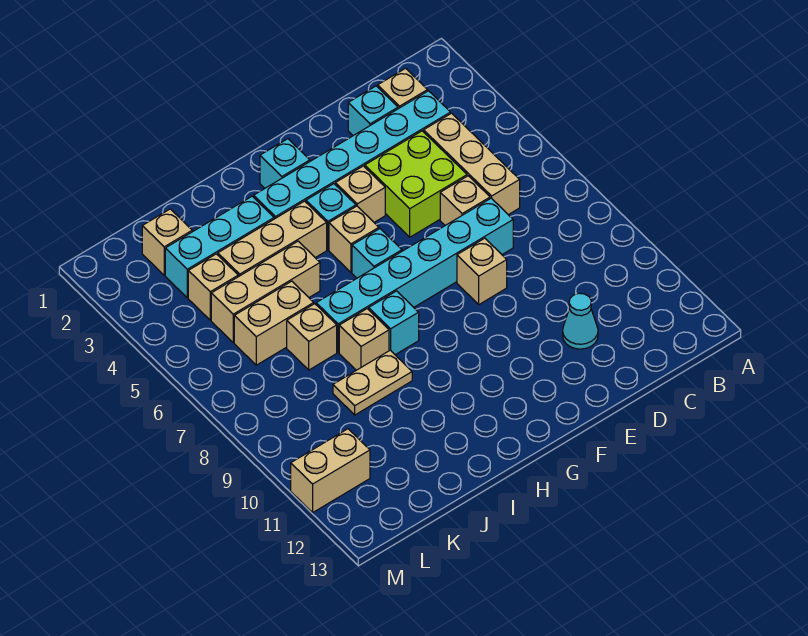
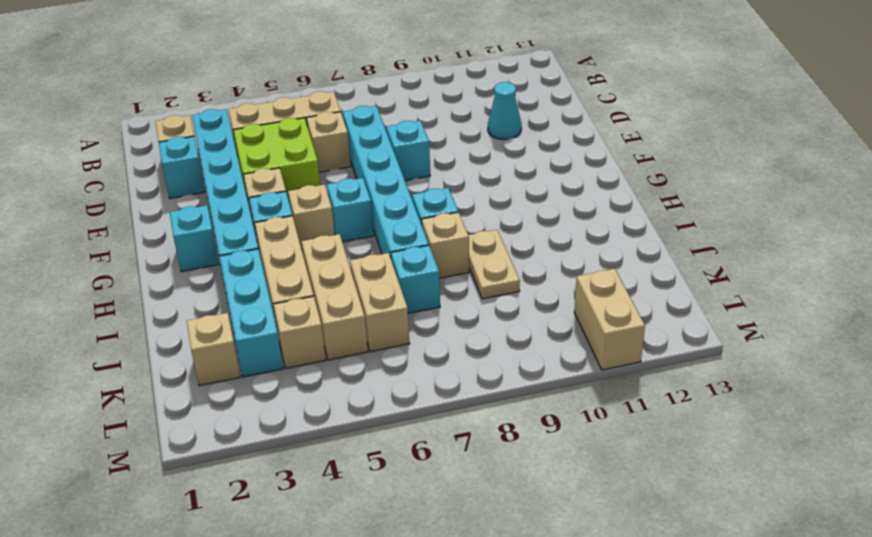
tan 1x1 brick [457,238,507,304] -> cyan 1x1 brick [386,121,430,181]
tan 1x1 brick [287,304,337,370] -> cyan 1x1 brick [391,245,440,313]

